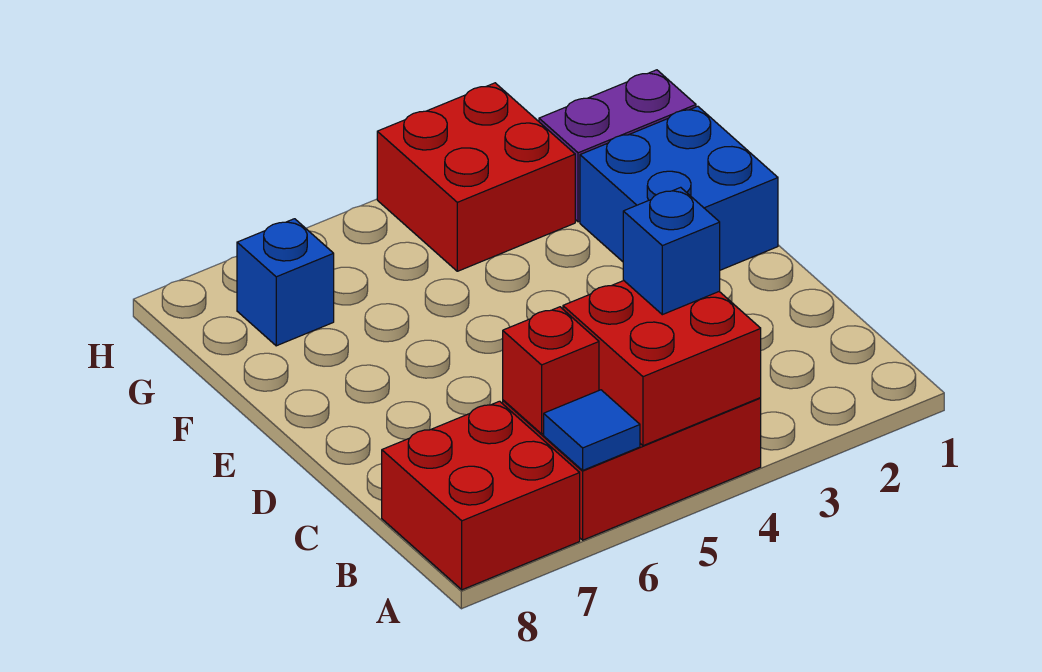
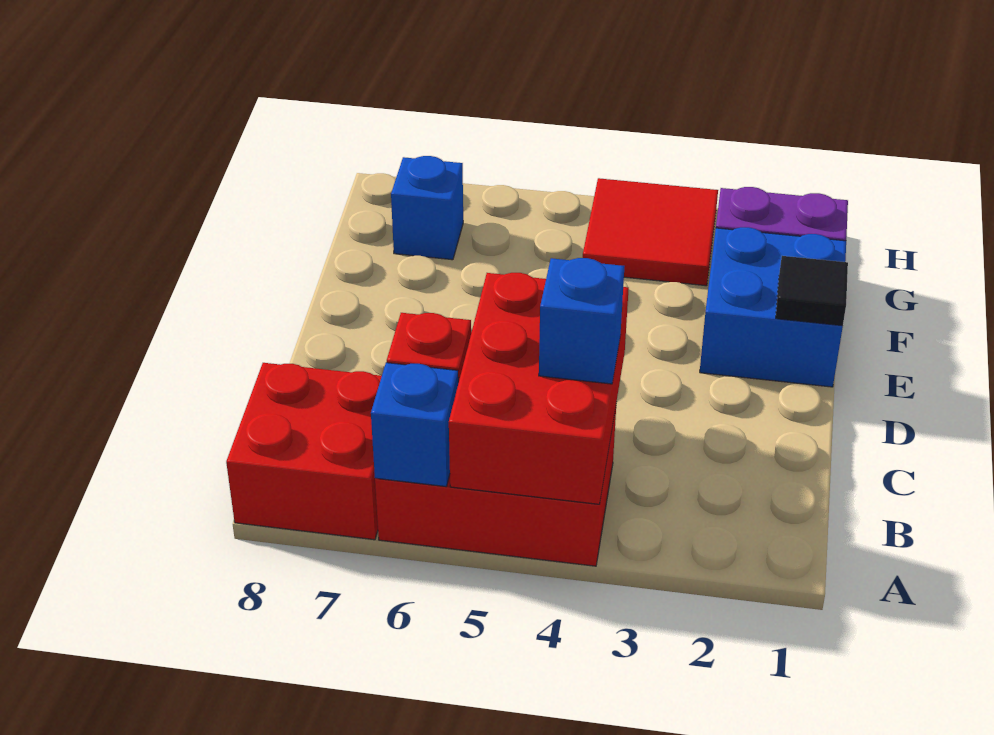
red 2x2 brick [563,280,761,446] -> red 2x3 brick [449,273,629,504]
blue 1x1 tile [544,390,640,470] -> blue 1x1 brick [371,363,458,486]
none -> black 1x1 tile [776,256,848,326]
red 2x2 brick [377,83,575,271] -> red 2x2 tile [583,178,718,286]

